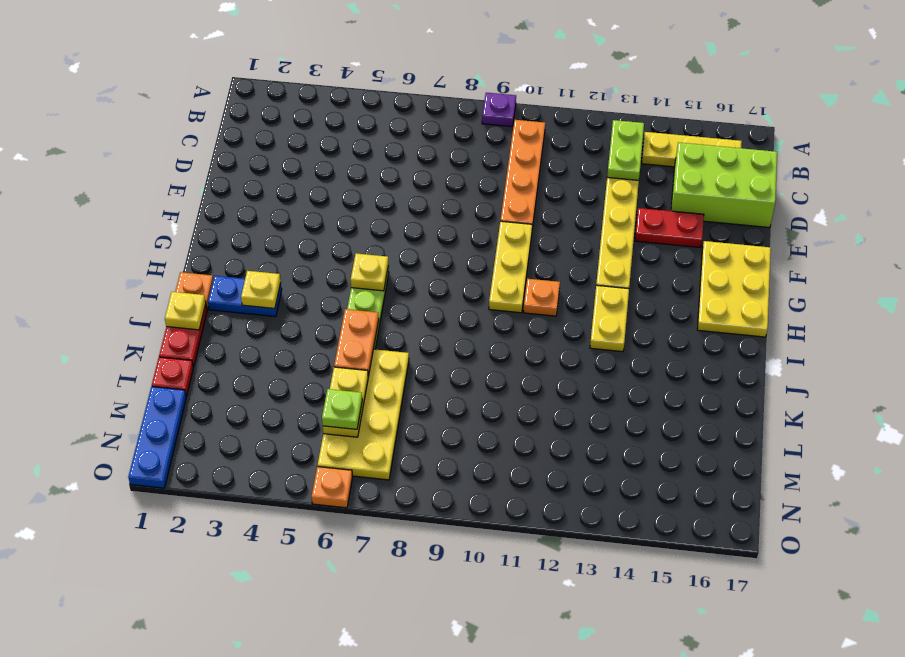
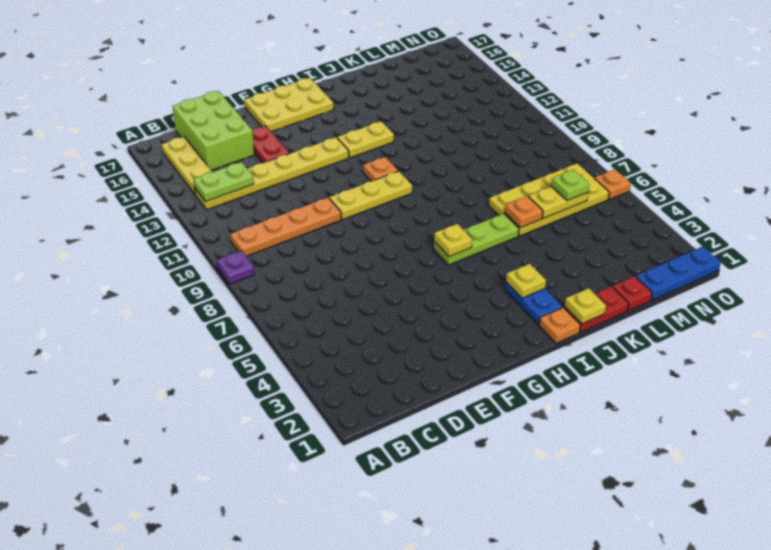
orange 1x2 plate [334,309,379,377] -> orange 1x1 plate [505,196,543,228]

